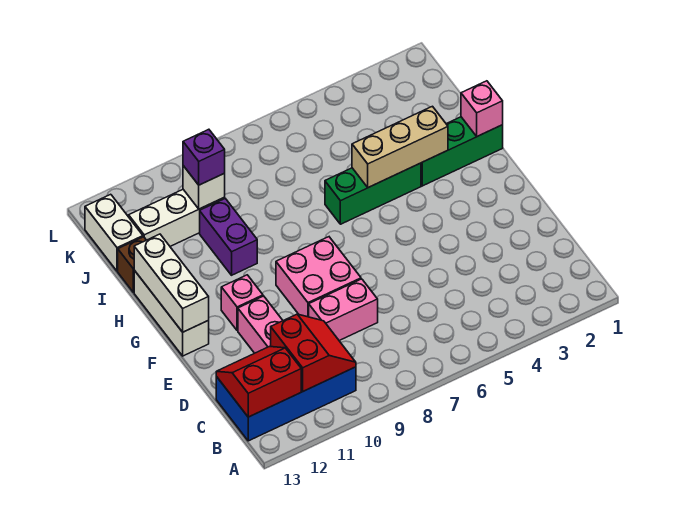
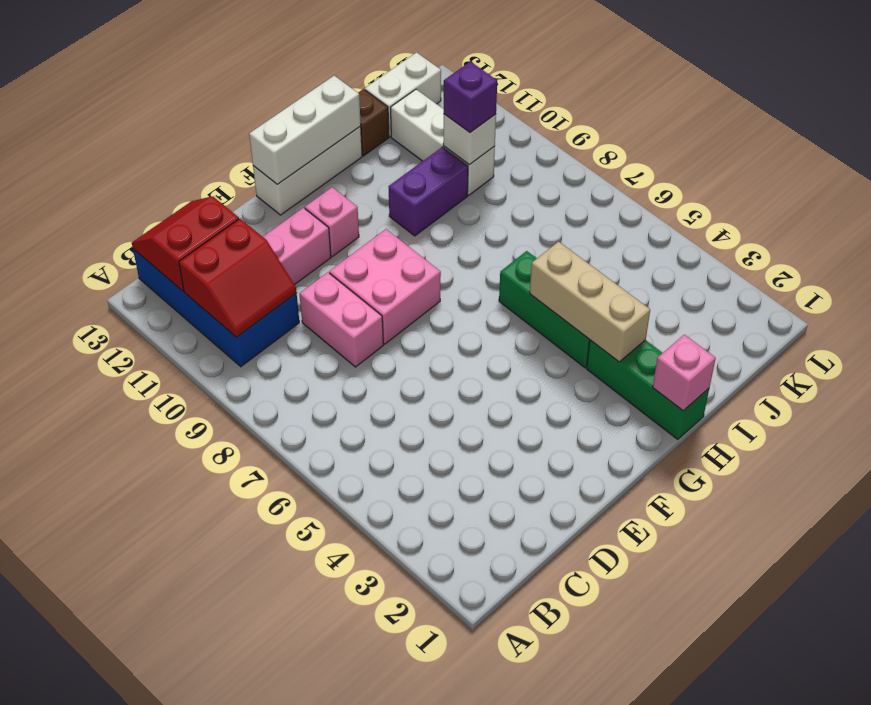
red 2x2 slope [216,347,301,417] -> red 2x2 slope turned to [132,196,239,291]

